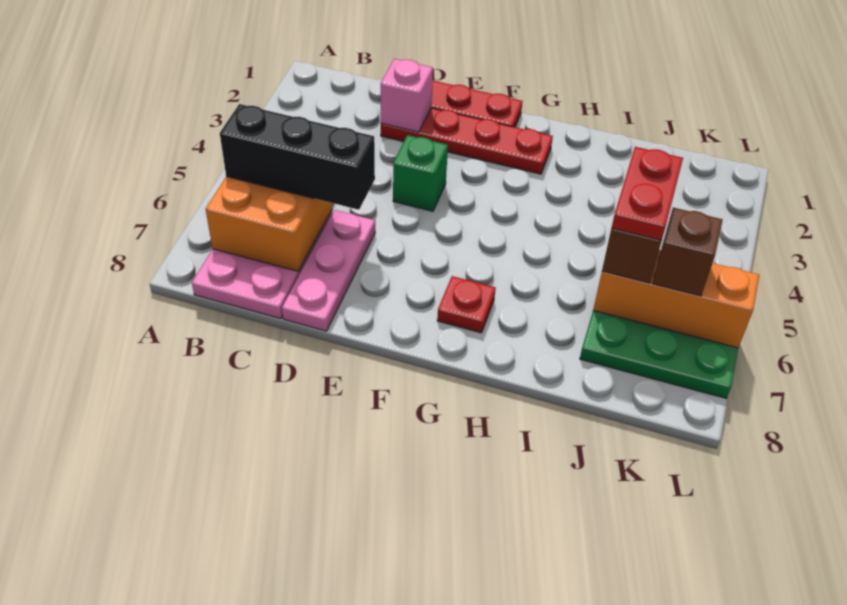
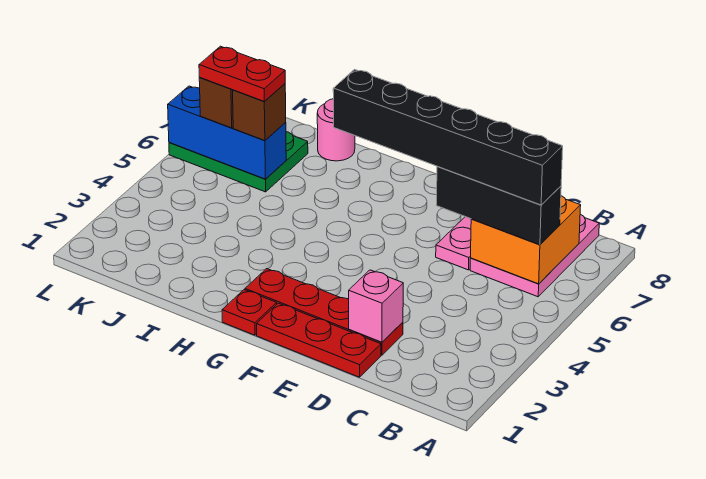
none -> black 1x6 brick [333,70,563,205]
green 1x1 brick [393,135,448,211] -> none
red 1x1 plate [437,276,496,333] -> red 1x1 plate moved to [222,290,277,335]
none -> pink 1x1 round brick [317,99,355,161]
red 1x2 plate [612,147,683,240] -> red 1x2 plate turned to [199,46,285,101]
orange 1x3 brick [593,250,759,348] -> blue 1x3 brick [168,86,286,179]

